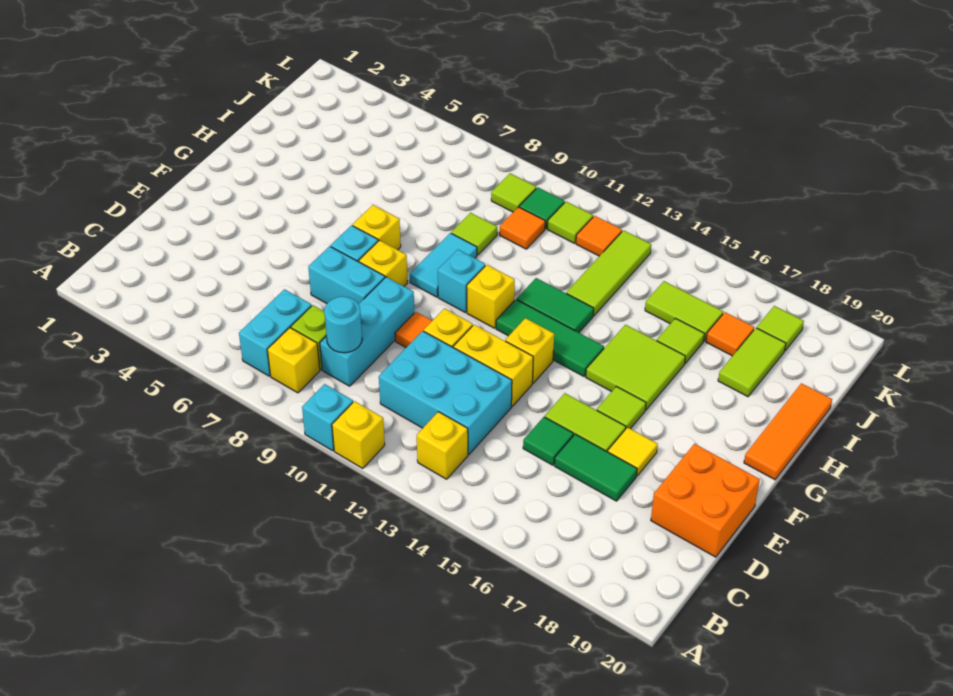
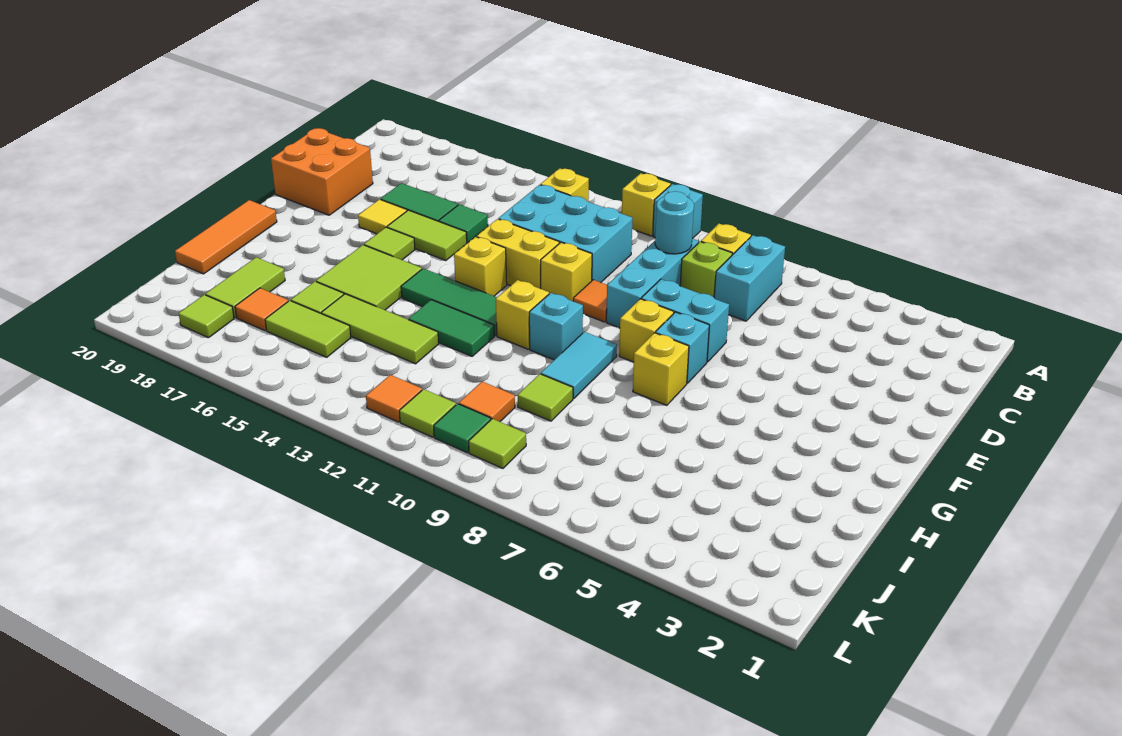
lime 1x3 tile [566,230,651,316] -> lime 1x3 tile turned to [321,294,439,364]

